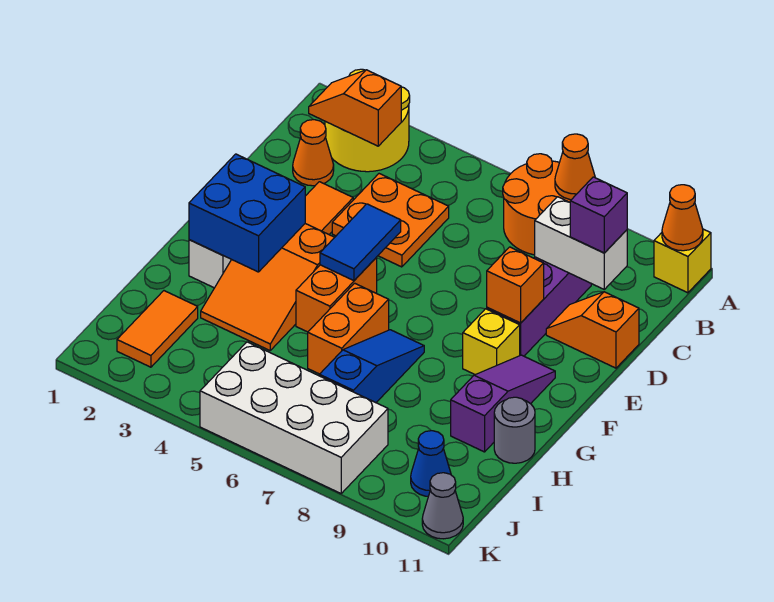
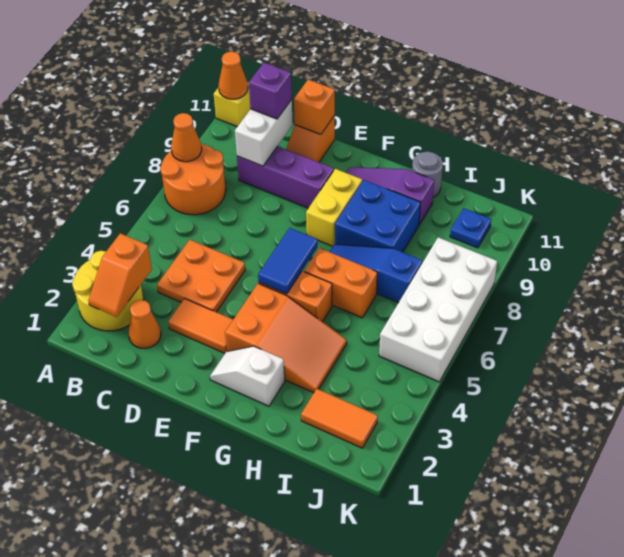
blue 1x2 tile [320,204,401,281] -> blue 1x2 tile turned to [258,228,318,294]
orange 1x1 brick [487,247,544,323] -> orange 1x1 brick moved to [294,80,335,134]
blue 2x2 brick [189,154,305,272] -> blue 2x2 brick moved to [335,180,421,252]
yellow 1x1 brick [463,309,520,375] -> yellow 1x2 brick [306,169,362,246]
blue 1x1 cone [411,431,451,496] -> blue 1x1 plate [450,208,491,248]
grey 1x1 cone [422,473,463,539] -> none

